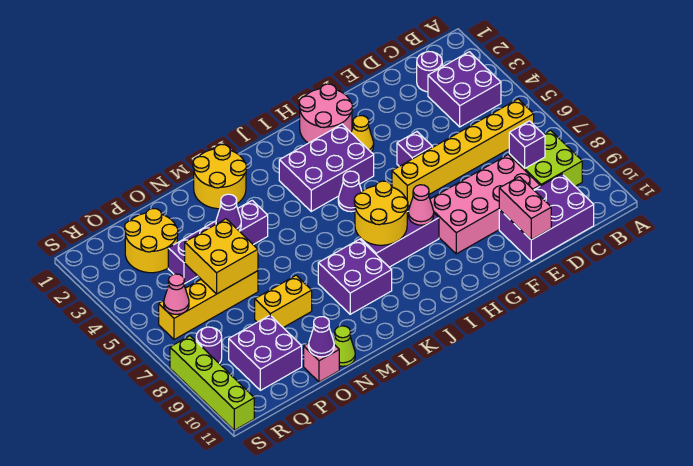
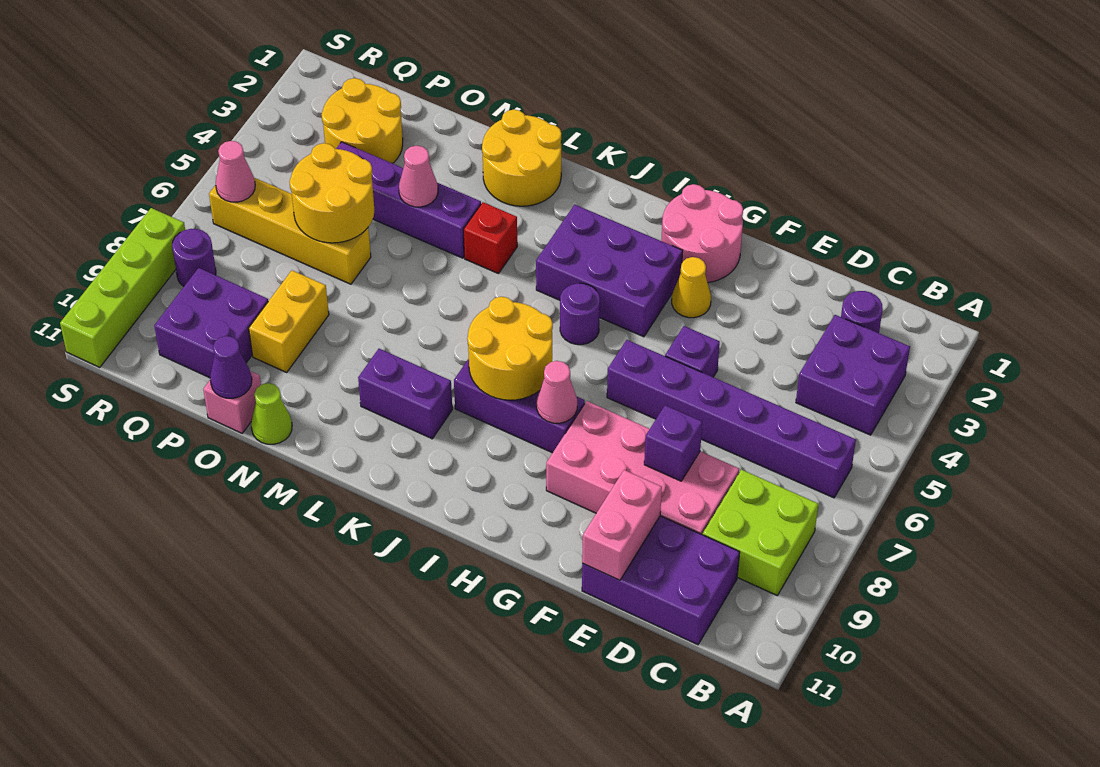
yellow 1x6 brick [392,99,534,206] -> purple 1x6 brick [607,340,856,498]
purple 1x1 brick [509,121,545,168] -> purple 1x1 brick moved to [644,405,702,481]
purple 1x1 cone [338,171,362,212] -> purple 1x1 round brick [560,283,600,345]
purple 2x2 brick [318,239,392,314] -> purple 1x2 brick [358,349,452,439]
none -> red 1x1 brick [463,202,517,274]
purple 1x1 cone [216,194,241,230] -> pink 1x1 cone [399,146,438,207]
yellow 1x2 brick [255,275,312,328] -> yellow 1x2 brick turned to [249,270,329,372]
yellow 2x2 brick [185,219,258,294] -> yellow 2x2 round brick [289,143,374,243]

